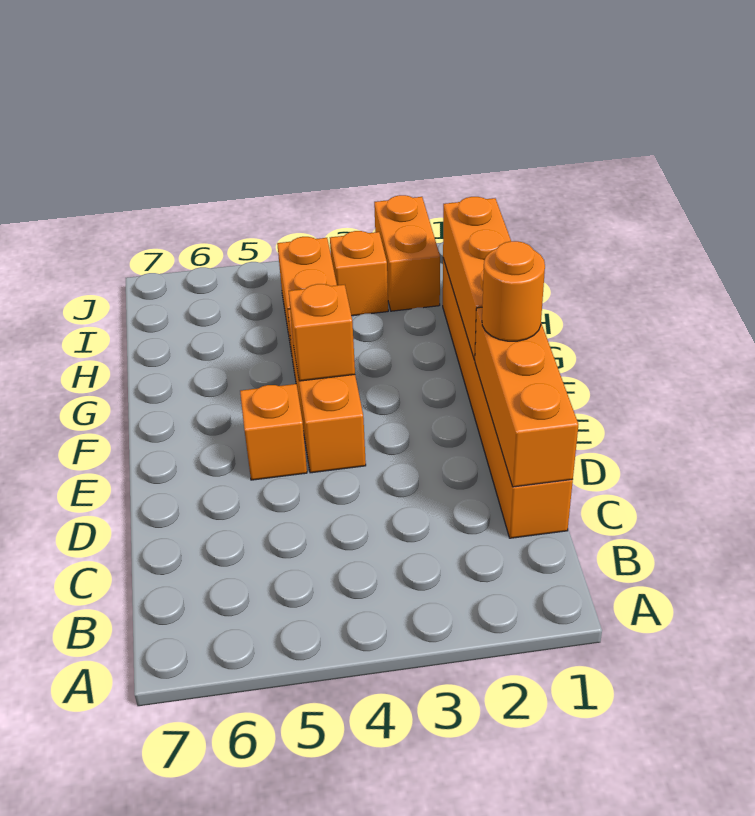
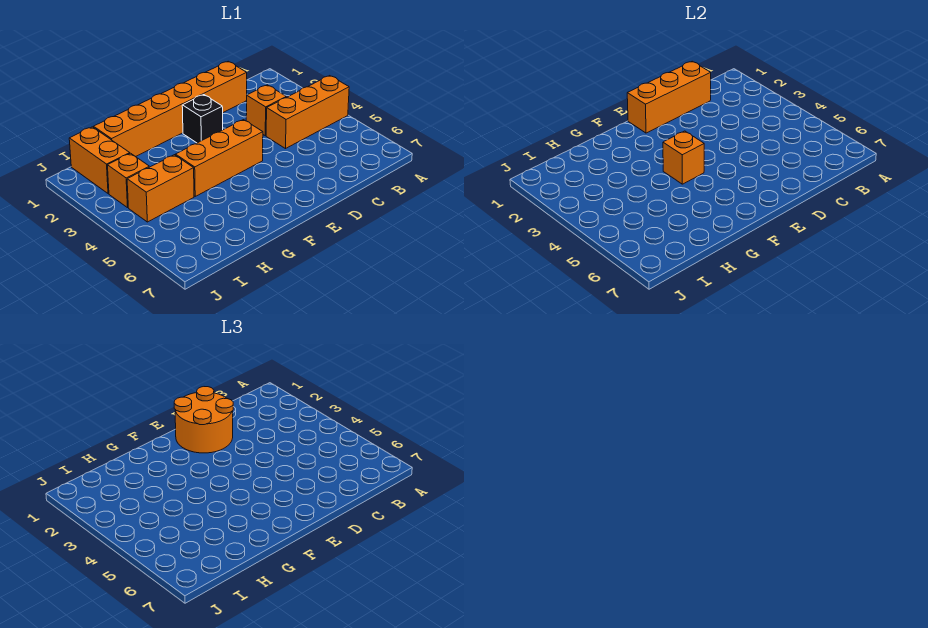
orange 1x1 round brick [482,241,545,341] -> orange 2x2 round brick [174,387,233,453]
none -> black 1x1 brick [182,95,223,143]
orange 1x1 brick [240,384,307,480] -> orange 1x1 brick moved to [246,85,286,136]
orange 1x3 brick [443,197,511,360] -> orange 1x3 brick moved to [266,76,349,149]
orange 1x2 brick [374,195,440,311] -> orange 1x2 brick turned to [69,127,130,194]

